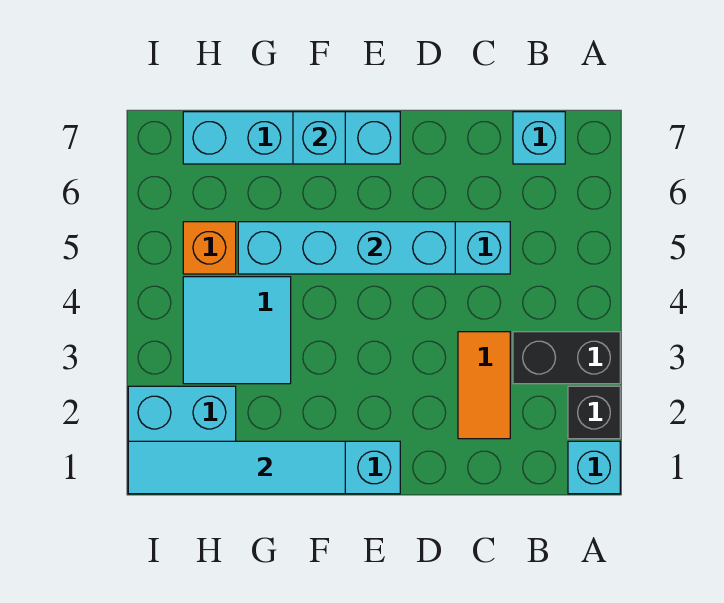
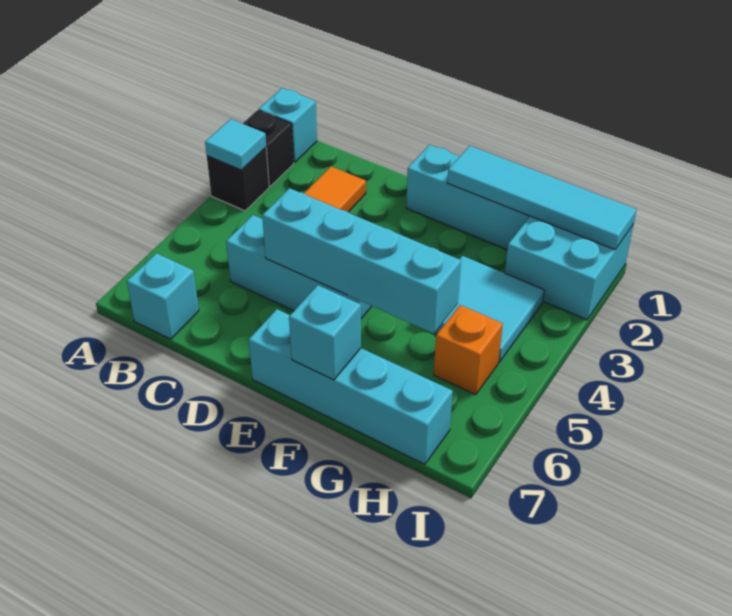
black 1x2 brick [513,332,620,384] -> black 1x1 brick [207,148,269,211]
none -> cyan 1x1 tile [205,119,266,170]

